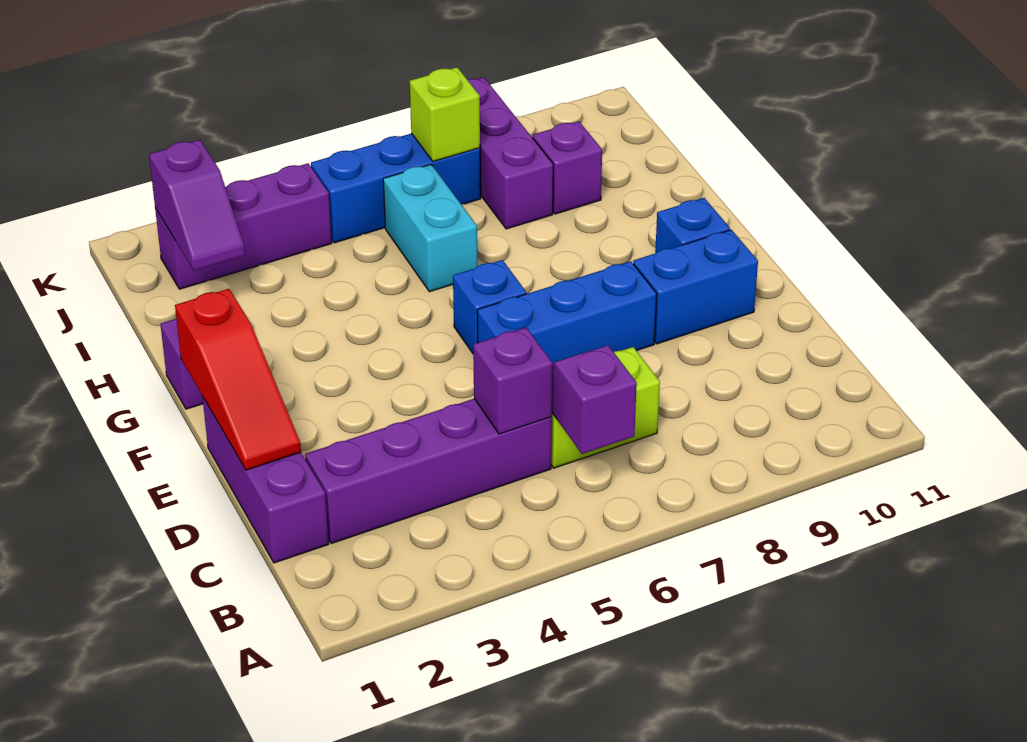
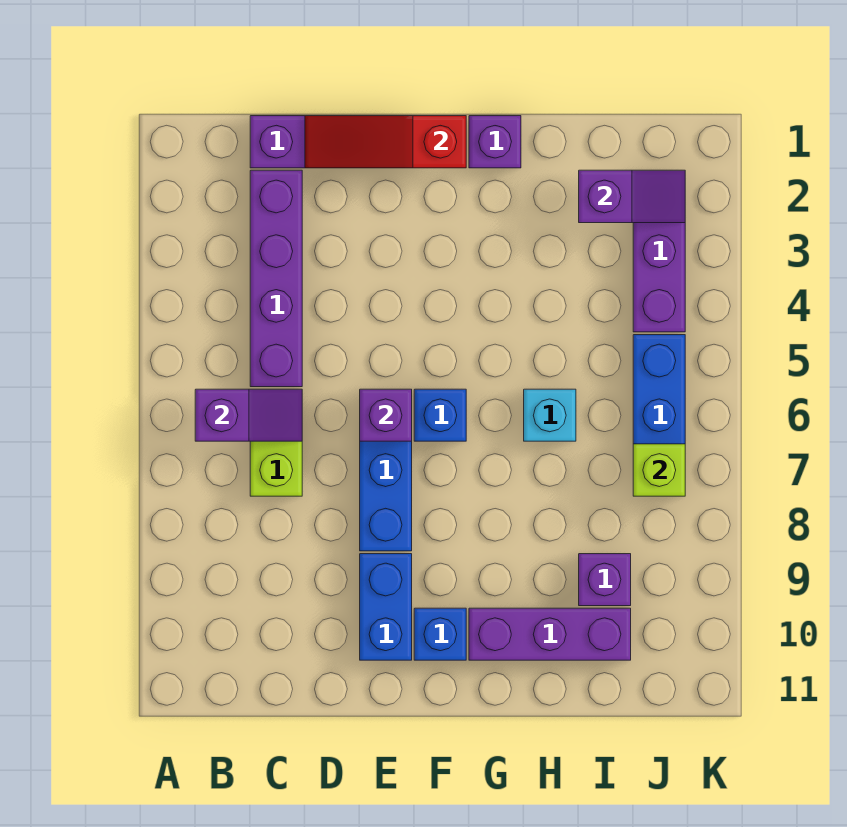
purple 1x1 brick [473,328,552,434] -> purple 1x1 brick moved to [360,389,412,441]
cyan 1x2 brick [383,165,477,292] -> cyan 1x1 brick [524,389,576,441]
purple 1x2 slope [149,140,245,270] -> purple 1x2 slope turned to [579,170,685,223]
purple 1x3 brick [467,77,553,229] -> purple 1x3 brick moved to [469,608,631,660]

